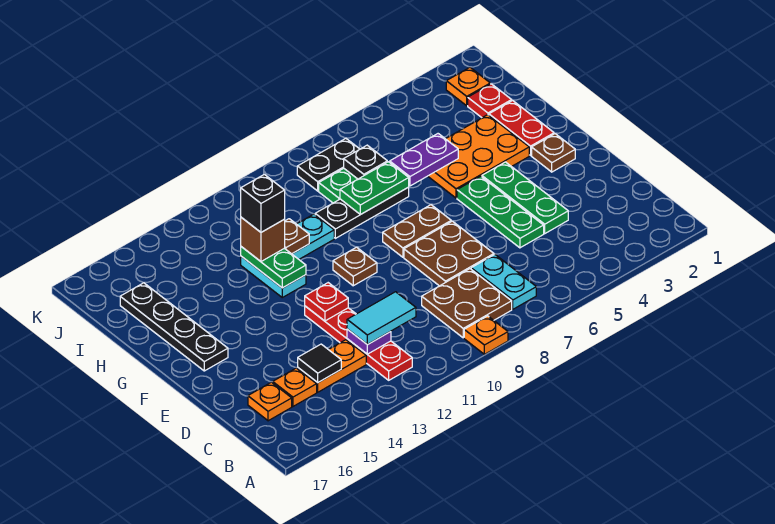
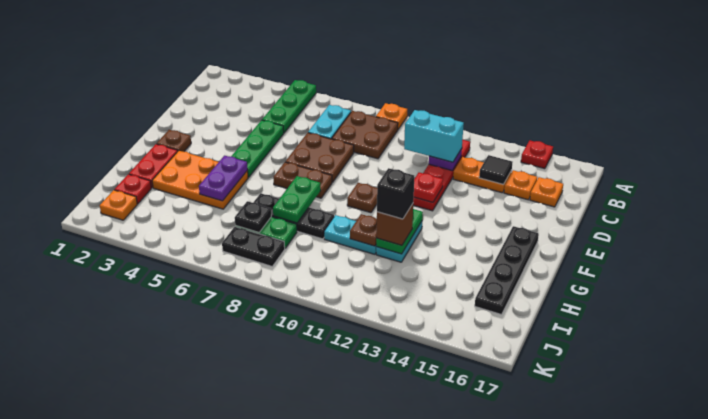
none -> red 1x1 plate [521,141,553,169]
cyan 1x2 tile [347,292,416,345] -> cyan 1x2 brick [404,110,464,162]
green 1x3 plate [482,162,568,233] -> green 1x3 plate moved to [262,80,316,133]
purple 1x2 plate [390,134,458,186] -> purple 1x2 plate turned to [199,156,248,201]
green 1x2 plate [340,162,409,215] -> green 1x2 plate turned to [273,176,321,223]

